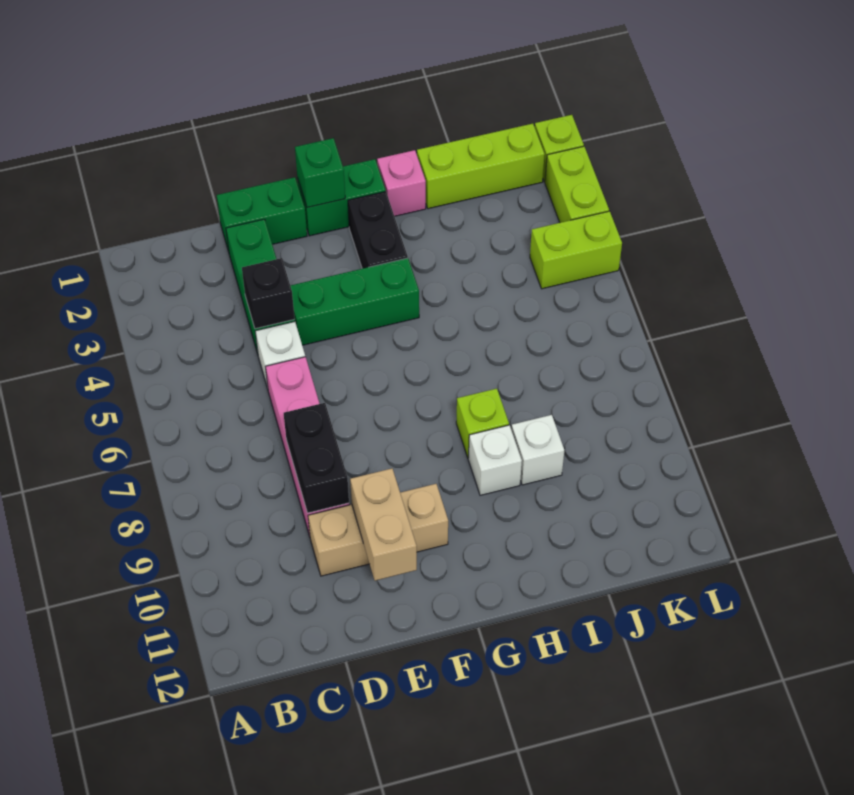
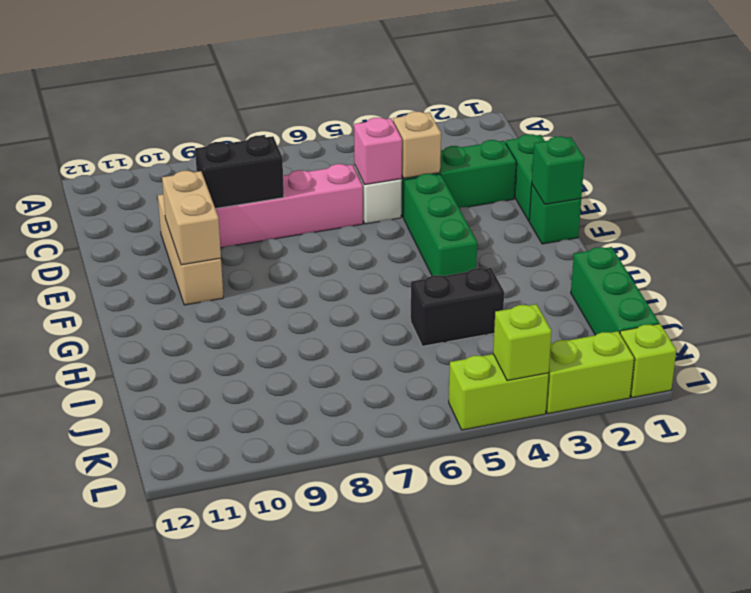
black 1x1 brick [242,258,295,329] -> tan 1x1 brick [393,112,441,178]
tan 1x2 brick [350,469,417,581] -> tan 1x2 brick turned to [162,171,221,265]
green 1x2 brick [297,159,386,236] -> green 1x1 brick [529,185,581,244]
black 1x2 brick [348,192,408,269] -> black 1x2 brick moved to [411,268,504,346]
pink 1x1 brick [377,150,426,216] -> pink 1x1 brick moved to [354,118,402,185]
lime 1x1 brick [456,389,509,458] -> lime 1x1 brick moved to [493,304,551,381]
white 1x1 brick [468,425,522,495] -> none
lime 1x3 brick [417,124,545,209] -> green 1x3 brick [571,247,659,335]
white 1x1 brick [511,415,564,485] -> none
lime 1x2 brick [530,211,622,289] -> lime 1x2 brick turned to [449,354,548,430]

